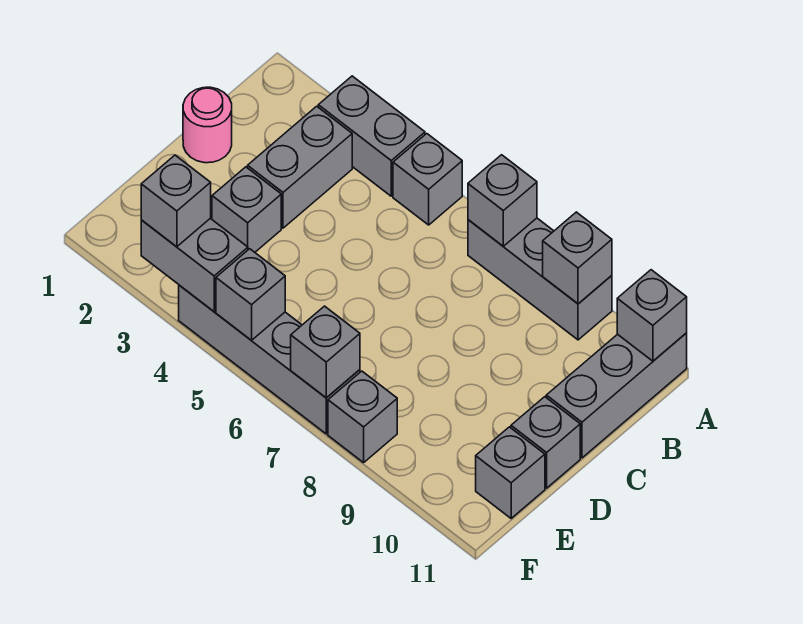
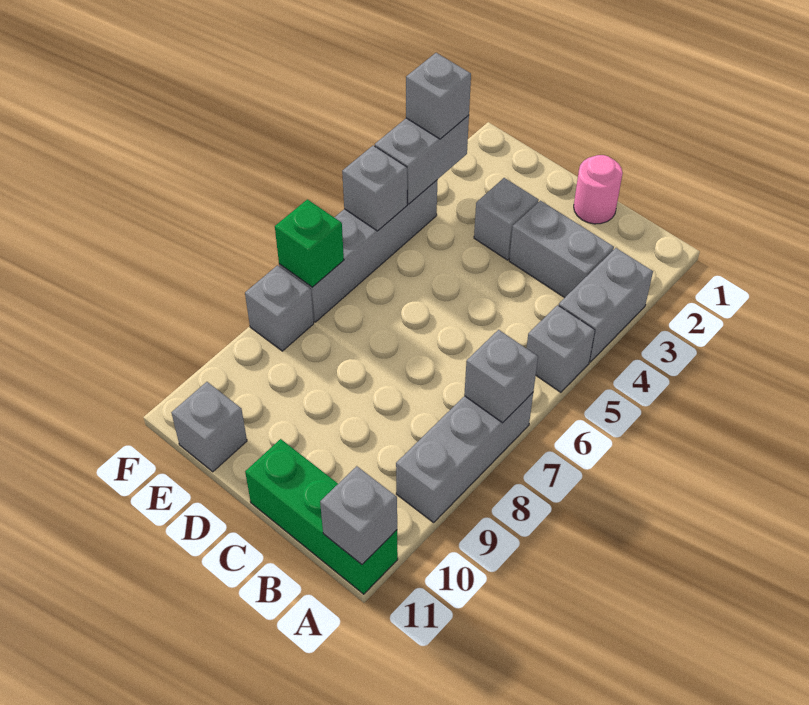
grey 1x1 brick [543,212,612,304] -> none
grey 1x3 brick [546,333,687,458] -> green 1x3 brick [245,439,398,594]
grey 1x1 brick [511,397,580,488] -> none
grey 1x1 brick [291,306,360,398] -> green 1x1 brick [275,199,344,287]

